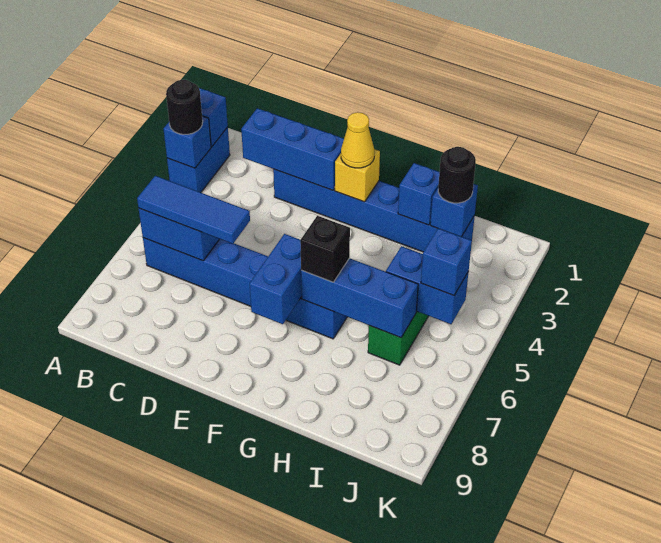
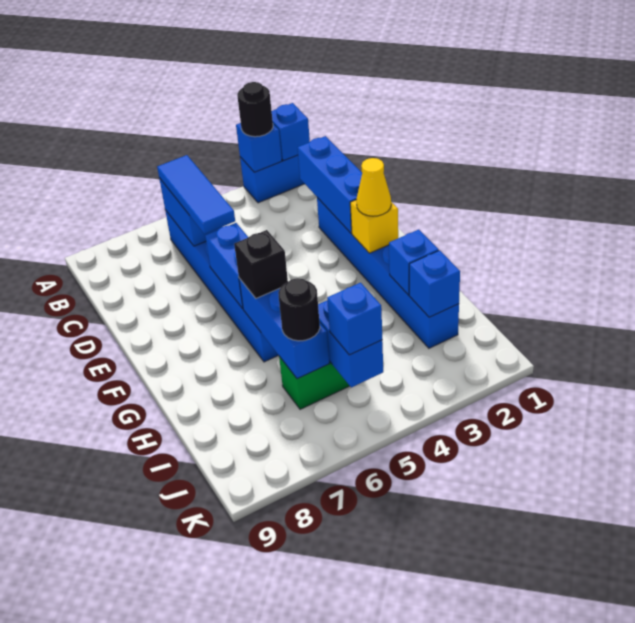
blue 1x2 brick [250,234,302,324] -> blue 1x2 brick turned to [205,223,248,309]
black 1x1 round brick [438,147,476,203] -> black 1x1 round brick moved to [278,278,320,341]

